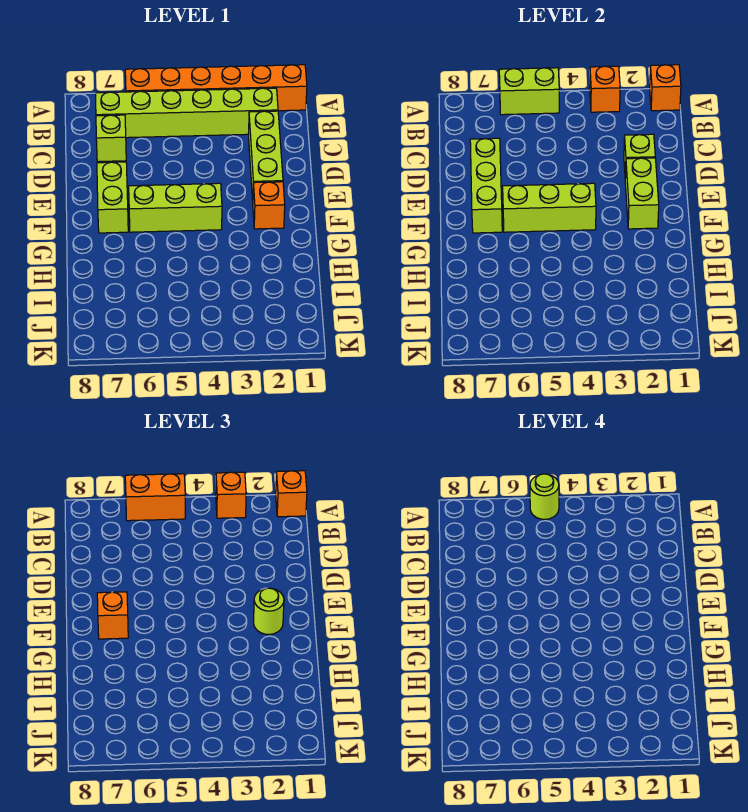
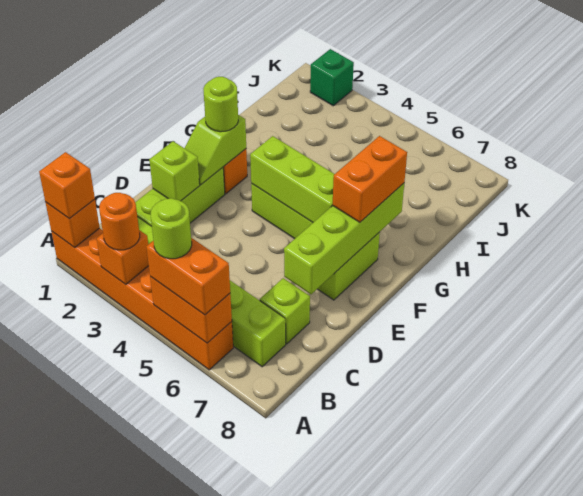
orange 1x1 brick [216,472,246,518] -> orange 1x1 round brick [99,193,140,250]
lime 1x2 brick [499,68,559,115] -> orange 1x2 brick [150,277,232,343]
lime 1x3 brick [470,138,502,233] -> lime 1x4 brick [284,183,404,294]
lime 1x2 brick [625,158,659,229] -> lime 1x2 slope [185,115,246,185]
orange 1x1 brick [97,592,128,639] -> orange 1x2 brick [333,136,407,222]
none -> green 1x1 brick [310,49,354,106]

